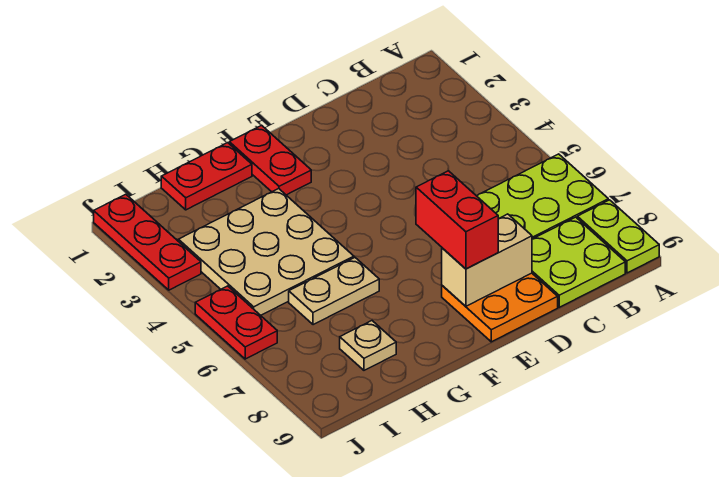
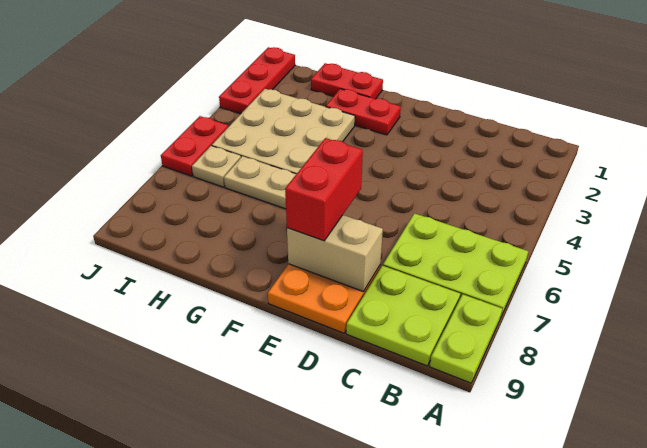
red 1x2 plate [229,125,311,195] -> red 1x2 plate turned to [325,89,401,135]
tan 1x1 plate [340,321,396,370] -> tan 1x1 plate moved to [192,146,241,187]

